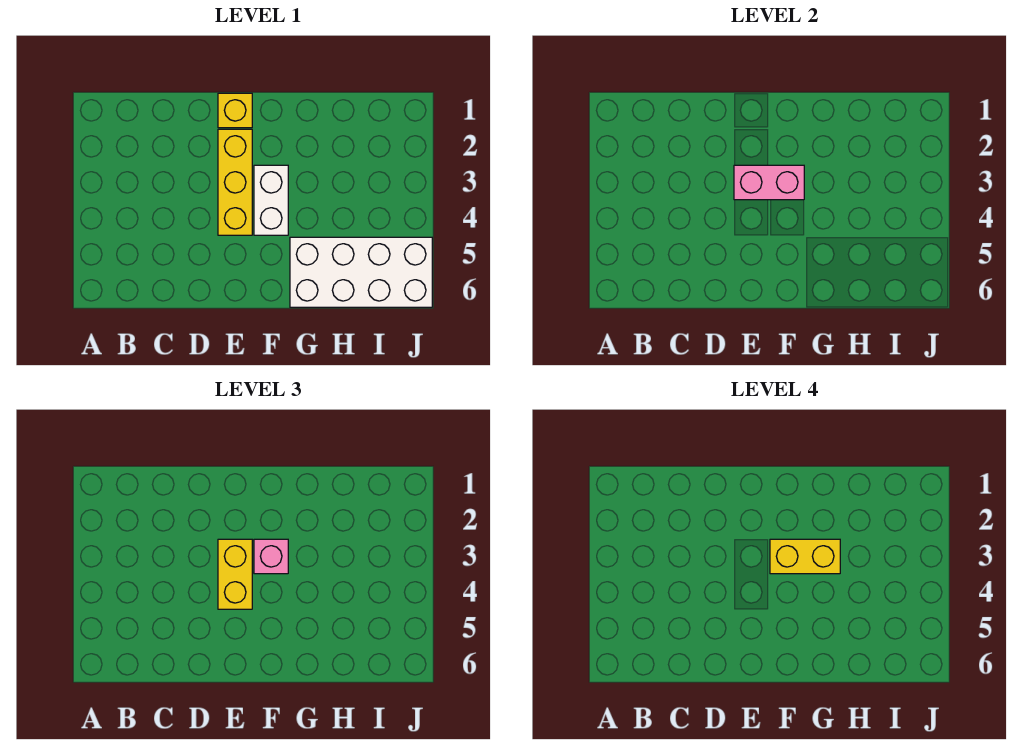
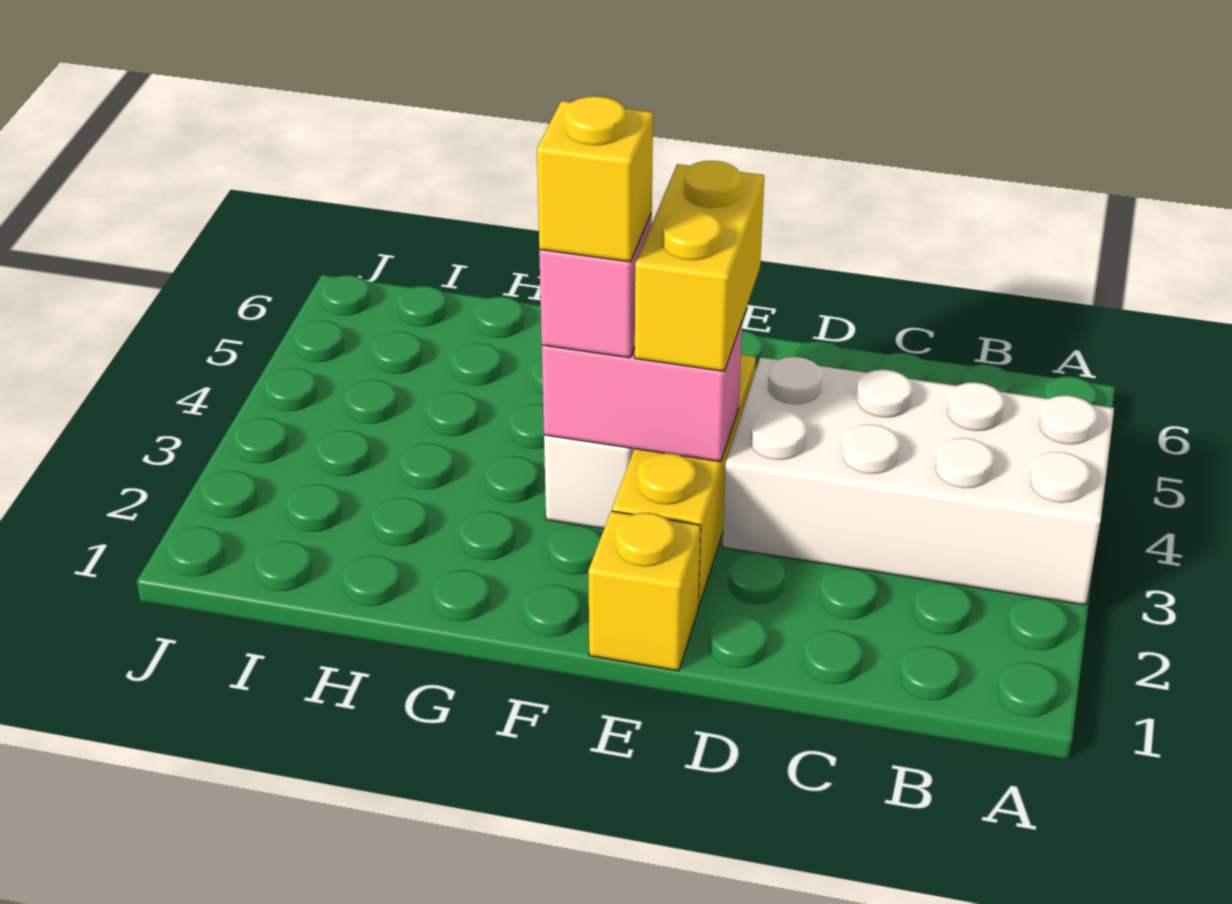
yellow 1x2 brick [770,539,840,574] -> yellow 1x1 brick [537,96,653,262]
white 2x4 brick [290,237,432,307] -> white 2x4 brick moved to [722,357,1114,605]

